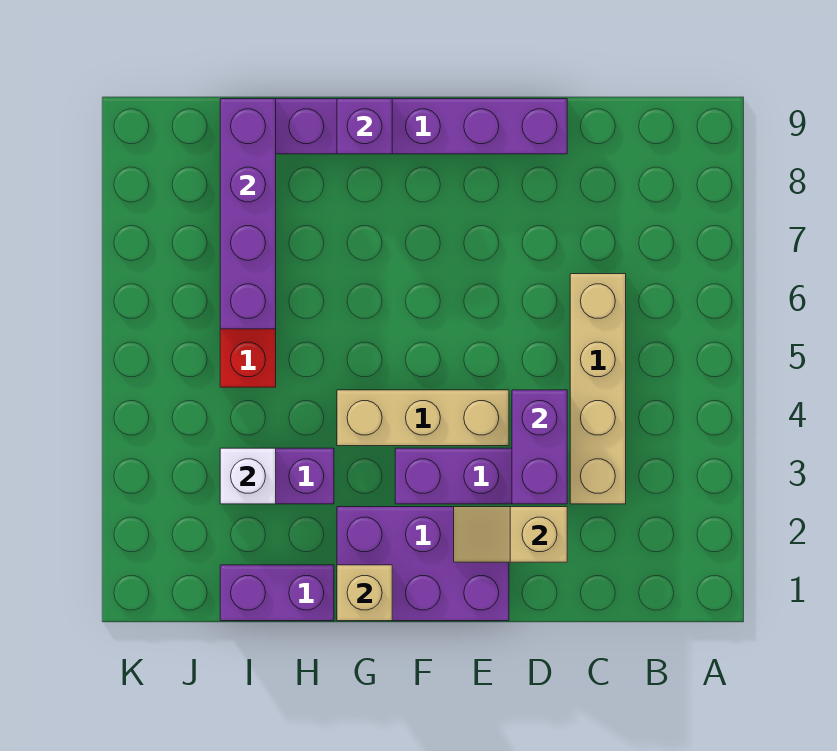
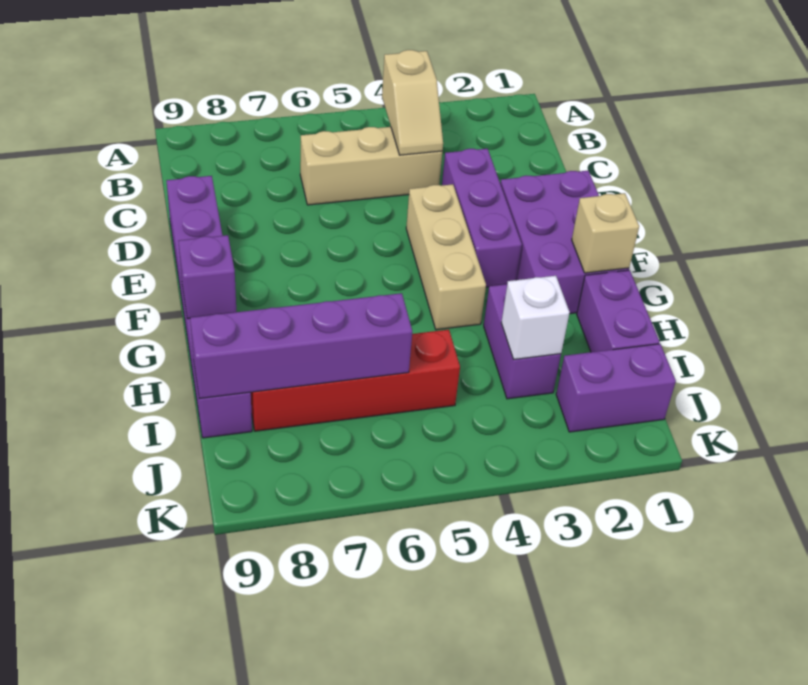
tan 1x4 brick [570,274,626,504] -> tan 1x3 brick [300,127,442,205]
tan 1x2 slope [454,507,567,562] -> tan 1x2 slope moved to [382,50,443,155]
purple 1x2 brick [512,390,567,504] -> purple 1x2 brick moved to [556,344,676,432]

